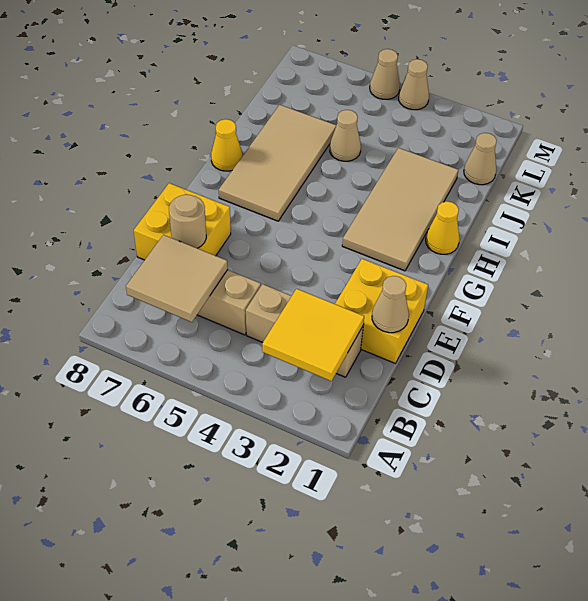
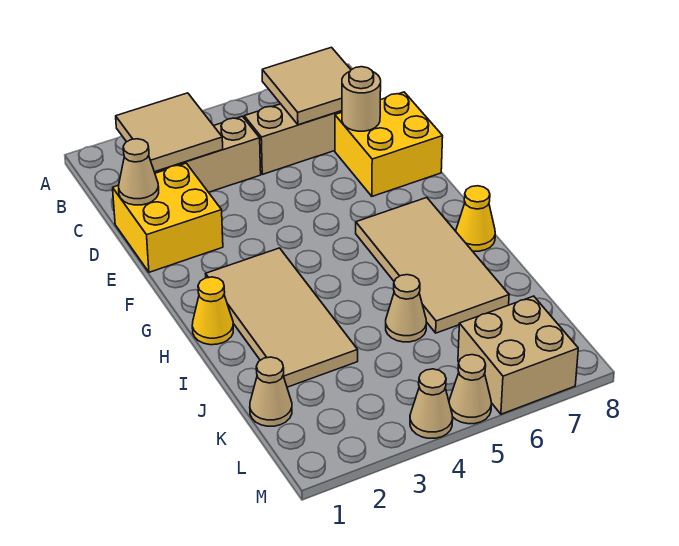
yellow 2x2 tile [262,289,364,381] -> tan 2x2 tile [116,93,223,172]
none -> tan 2x2 brick [458,296,578,414]

